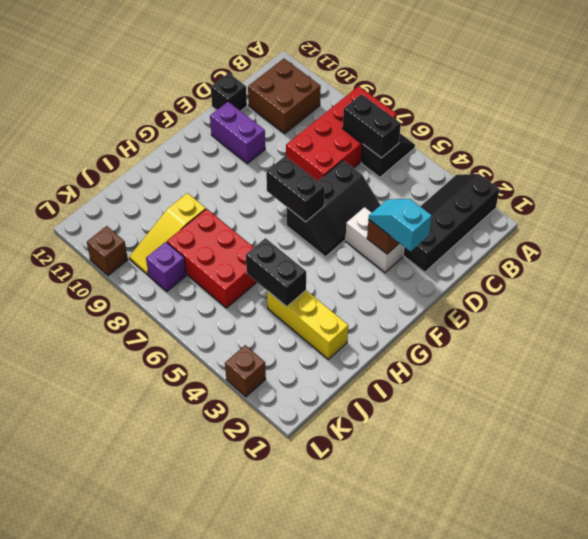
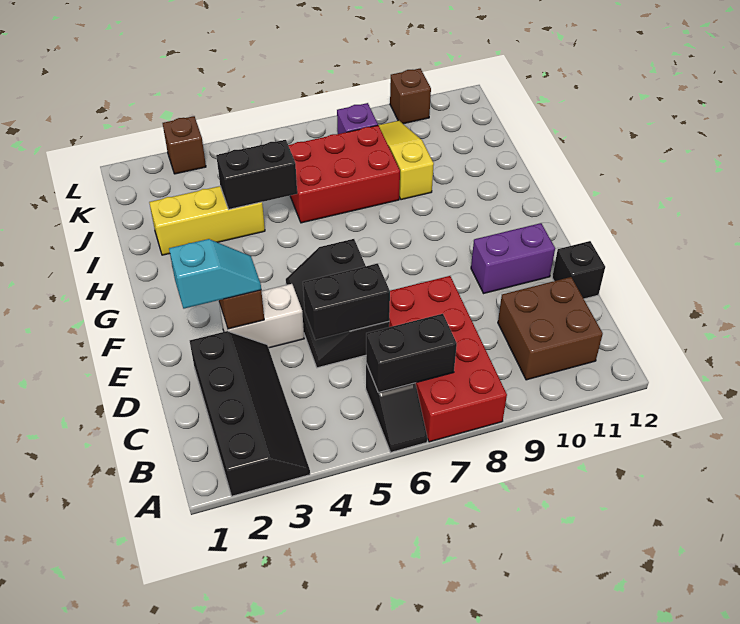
black 1x2 brick [266,156,325,222] -> black 1x2 brick moved to [303,264,390,340]

